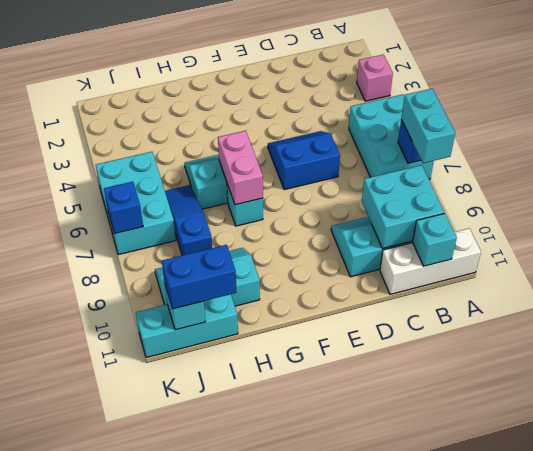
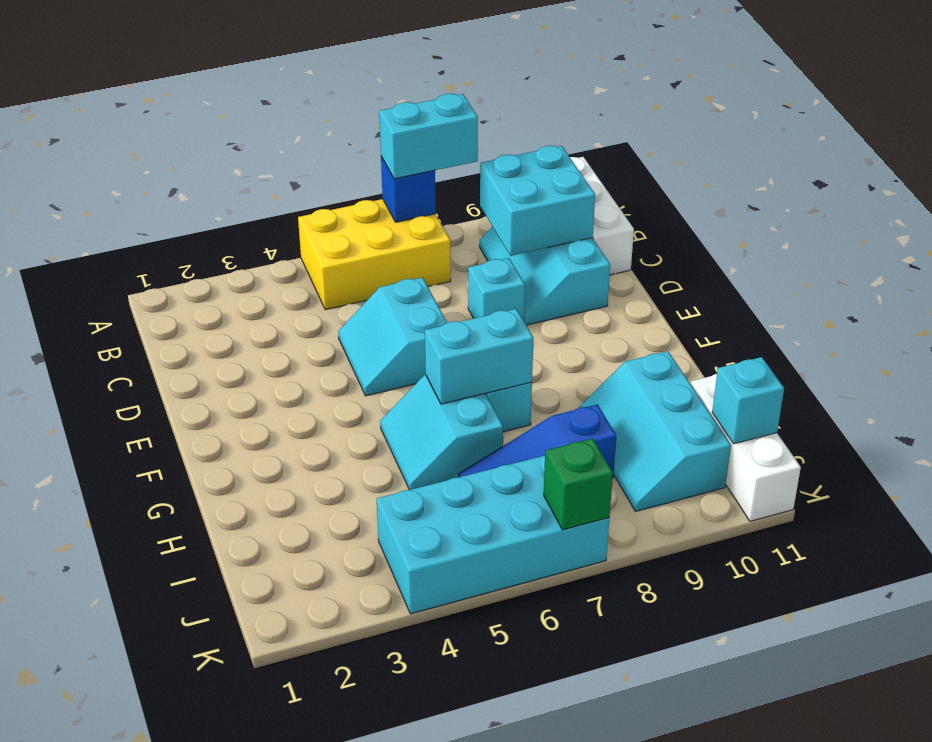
pink 1x1 brick [357,55,393,101] -> none
cyan 2x3 brick [349,94,434,179] -> yellow 2x3 brick [298,199,451,310]
cyan 1x1 brick [413,213,457,266] -> cyan 1x1 brick moved to [468,258,525,321]
blue 2x2 slope [268,131,340,190] -> cyan 2x2 slope [338,278,447,396]
pink 1x2 brick [218,131,263,205] -> cyan 1x2 brick [425,309,533,404]
cyan 1x3 brick [136,294,238,358] -> white 1x3 brick [691,374,801,521]
blue 1x2 brick [162,245,236,309] -> none
cyan 2x3 brick [96,152,176,255] -> cyan 2x4 brick [377,456,609,614]
blue 1x1 brick [104,182,143,234] -> green 1x1 brick [544,438,613,530]

